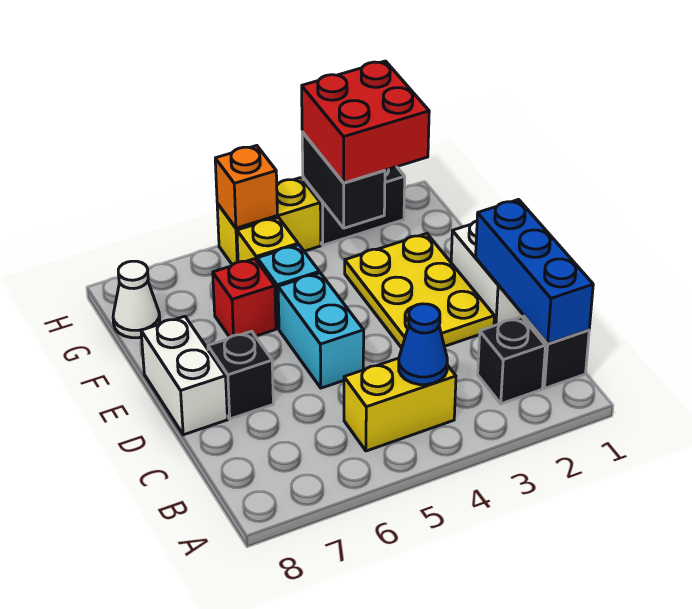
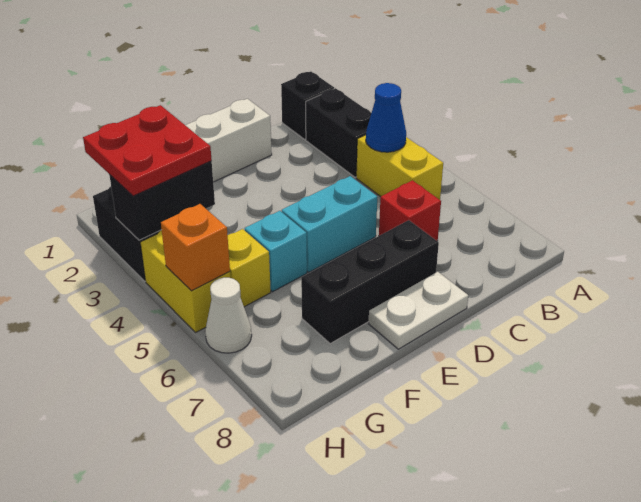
blue 1x3 brick [476,200,593,344] -> none
black 1x1 brick [478,317,545,404] -> black 1x2 brick [306,88,371,177]
yellow 2x3 plate [345,234,494,348] -> none
black 1x1 brick [208,331,273,419] -> black 1x3 brick [301,220,439,344]
white 1x2 brick [141,316,228,435] -> white 1x2 plate [369,272,468,349]
red 1x1 brick [213,259,276,337] -> red 1x1 brick moved to [379,180,441,241]
red 2x2 brick [302,61,429,183] -> red 2x2 plate [83,105,212,196]
white 1x1 cone [113,261,160,338] -> white 1x1 cone moved to [205,278,252,353]

